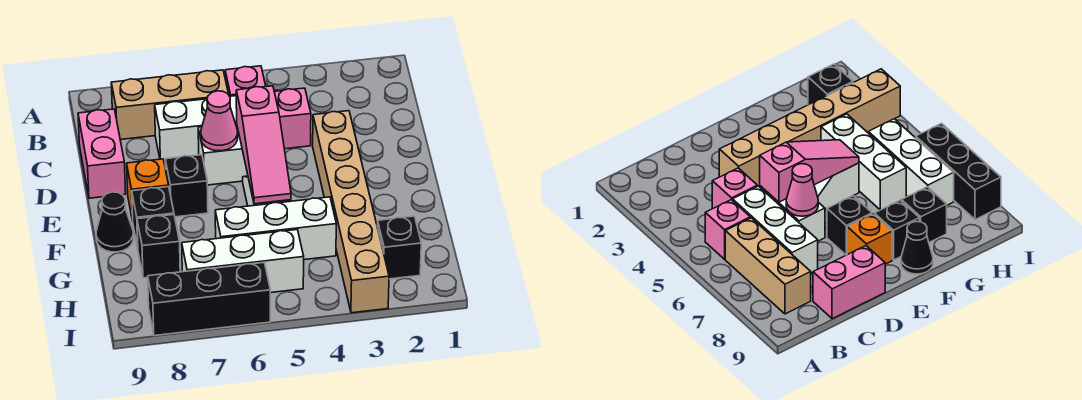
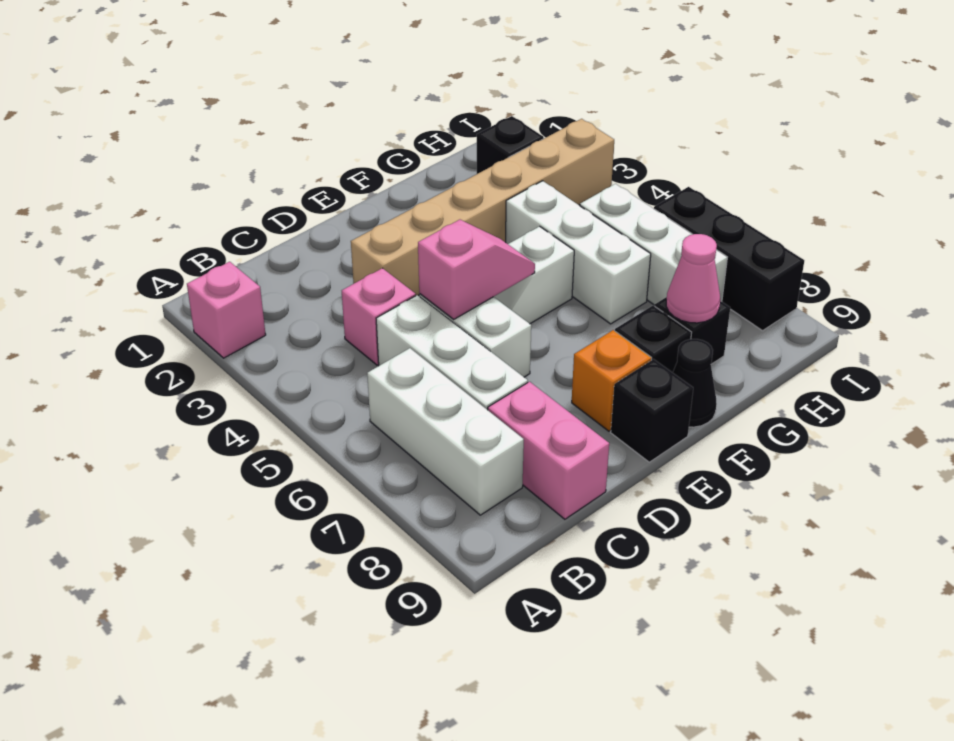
pink 1x1 brick [225,66,266,96] -> pink 1x1 brick moved to [187,262,266,358]
tan 1x3 brick [111,70,229,140] -> white 1x3 brick [367,348,524,515]
pink 1x2 brick [78,109,126,198] -> pink 1x2 brick turned to [488,382,609,519]
pink 1x3 slope [236,86,291,204] -> pink 1x2 slope [418,220,535,319]
pink 1x1 cone [201,91,238,151] -> pink 1x1 cone moved to [666,234,720,323]
black 1x1 brick [165,155,208,217] -> black 1x1 brick moved to [611,359,693,462]

